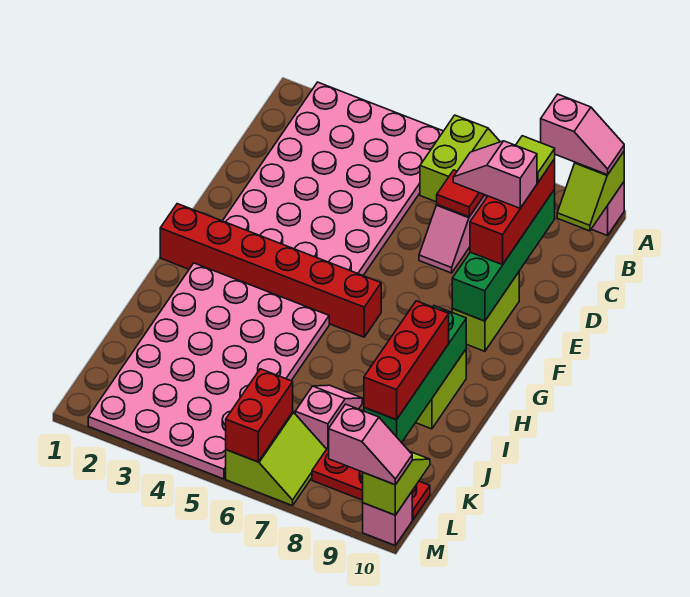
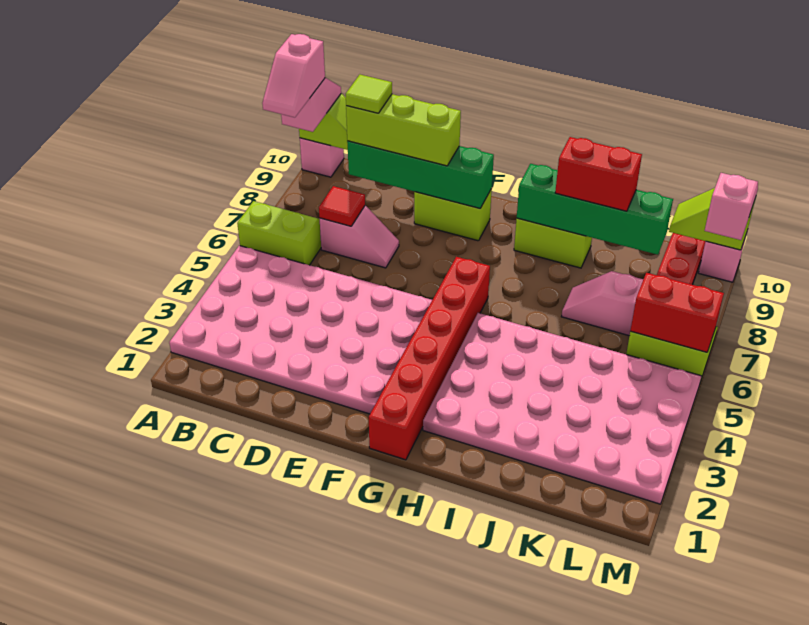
red 1x3 brick [470,159,555,265] -> lime 1x3 brick [346,94,461,166]
pink 1x2 slope [453,141,537,208] -> pink 1x2 slope moved to [262,34,325,117]
red 1x3 brick [364,301,449,420] -> red 1x2 brick [555,137,642,211]

